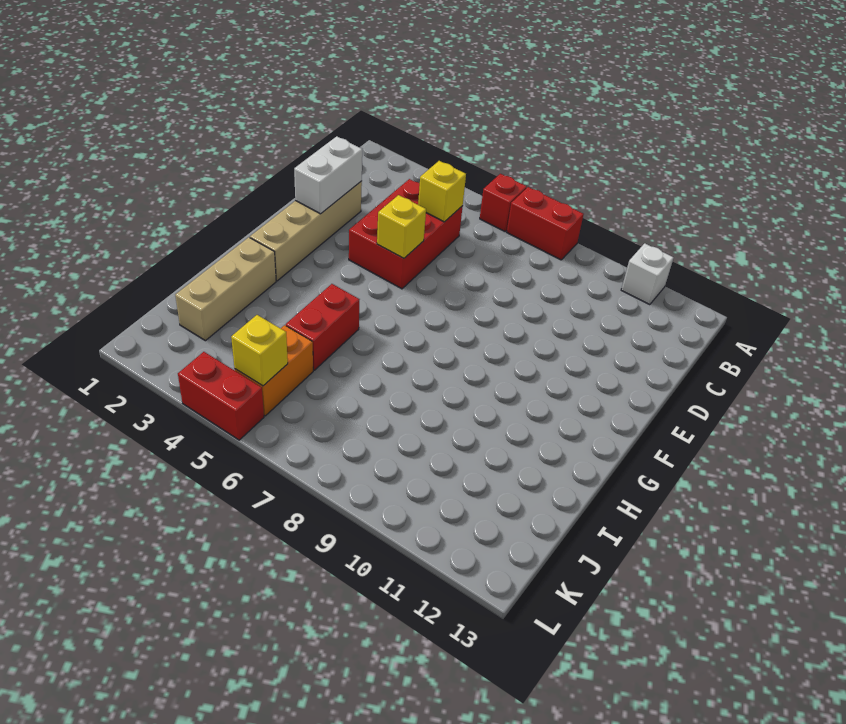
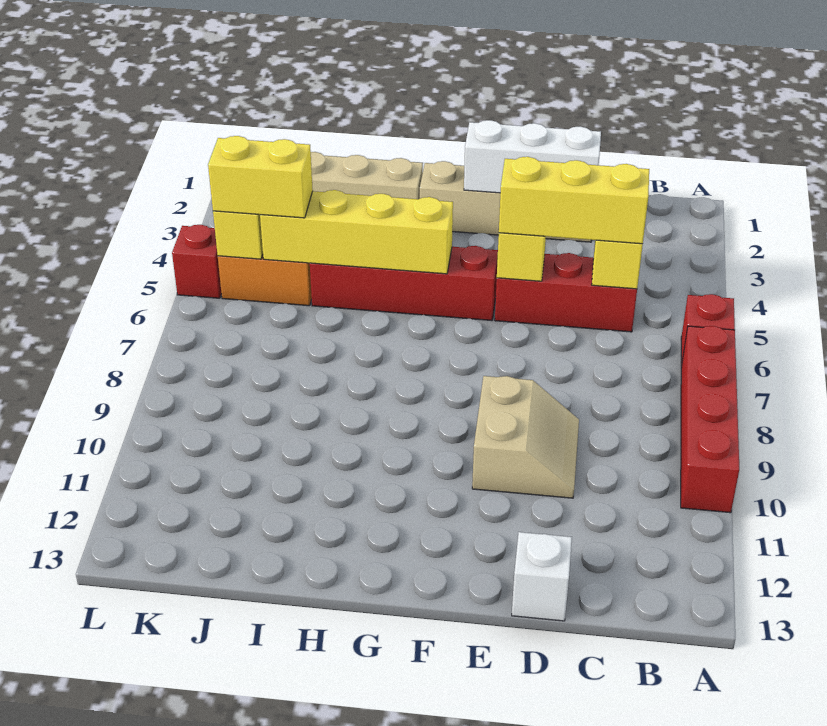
red 1x2 brick [507,187,584,260] -> red 1x4 brick [681,326,739,513]
white 1x1 brick [621,243,674,305] -> white 1x1 brick moved to [512,532,572,621]
red 2x3 brick [349,179,463,289] -> red 1x3 brick [495,253,637,332]
none -> yellow 1x3 brick [499,157,649,244]
white 1x2 brick [294,136,362,214] -> white 1x3 brick [464,120,601,193]
none -> tan 2x2 slope [472,376,579,498]
none -> yellow 1x4 brick [260,190,453,274]
red 1x2 brick [286,284,360,370] -> red 1x4 brick [310,246,498,321]
none -> yellow 1x2 brick [208,136,313,218]
red 1x2 brick [178,352,264,440] -> red 1x1 brick [172,225,222,298]

